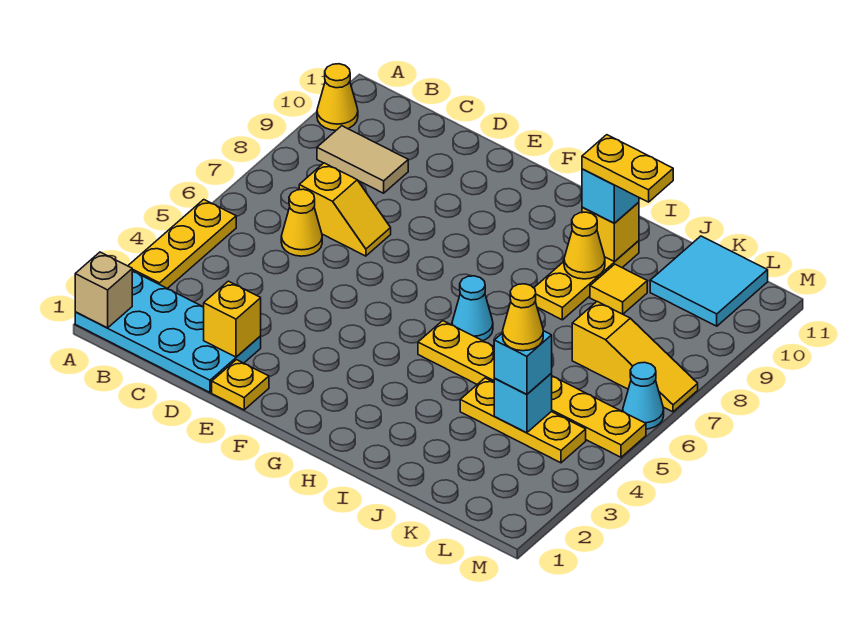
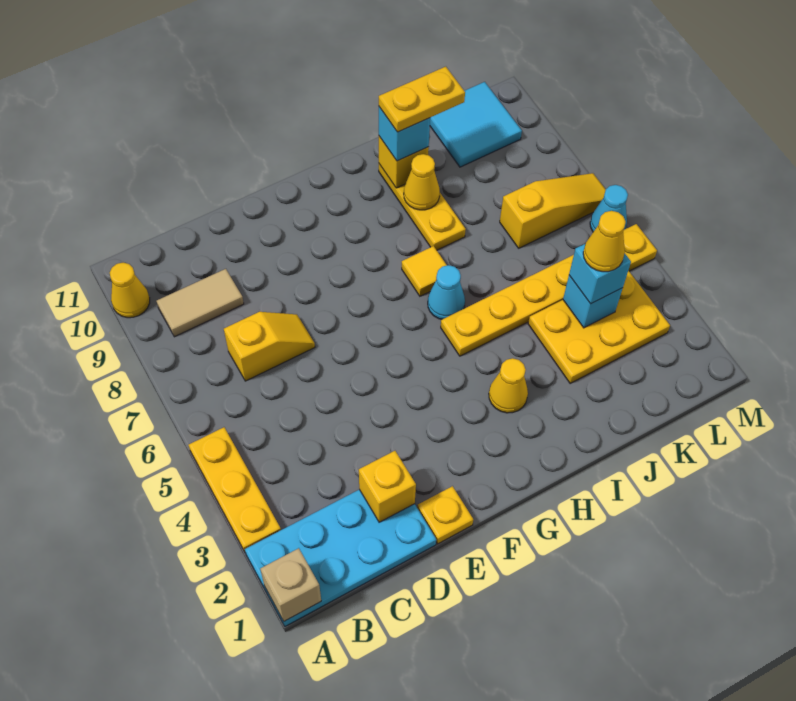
yellow 1x1 cone [281,189,322,256] -> yellow 1x1 cone moved to [489,358,528,413]
yellow 1x3 plate [460,378,586,463] -> yellow 2x3 plate [528,271,670,384]
yellow 1x1 tile [590,264,647,314] -> yellow 1x1 tile moved to [402,246,447,296]

